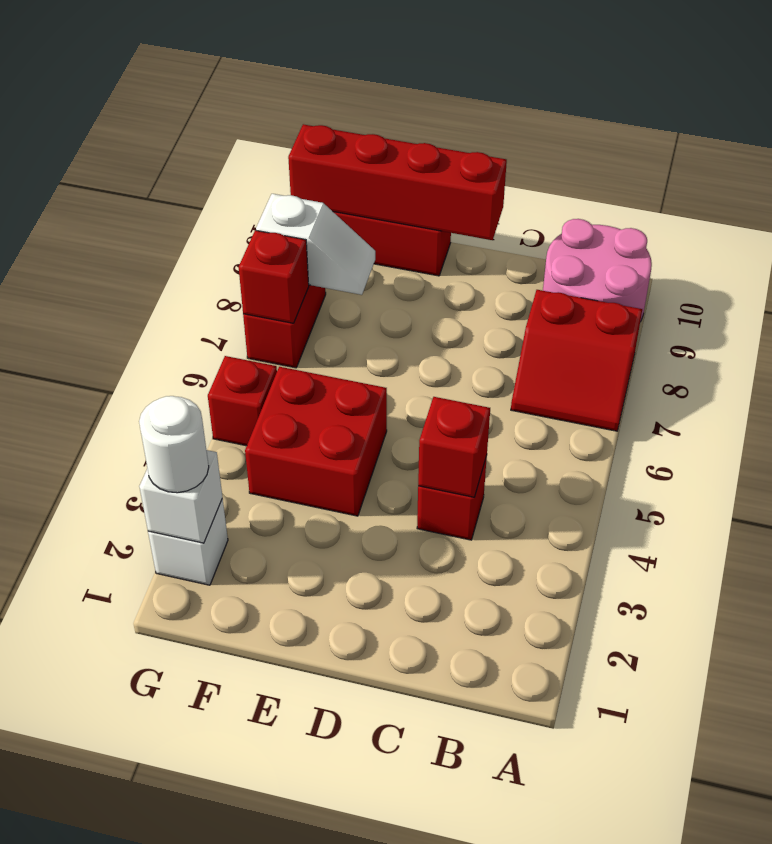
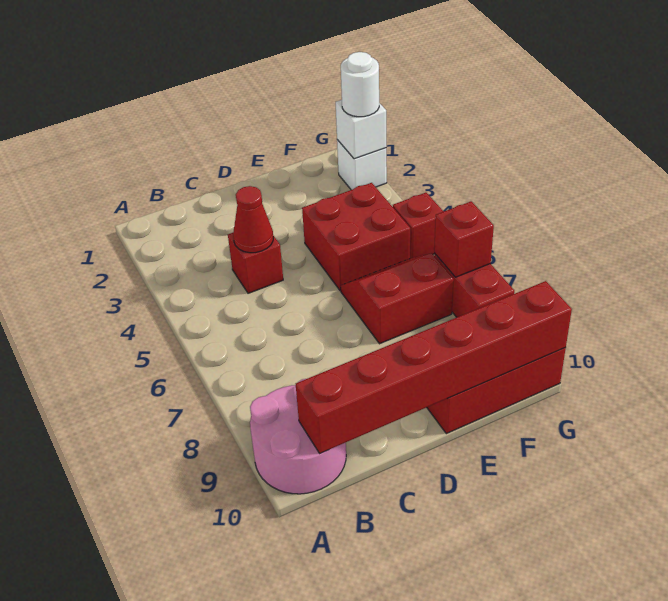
red 2x2 slope [511,290,642,431] -> red 2x2 slope moved to [341,253,454,344]
red 1x1 brick [418,397,490,497] -> red 1x1 cone [233,186,273,253]
red 1x4 brick [288,124,507,240] -> red 1x6 brick [296,281,572,453]
white 1x2 slope [256,194,375,295] -> none

